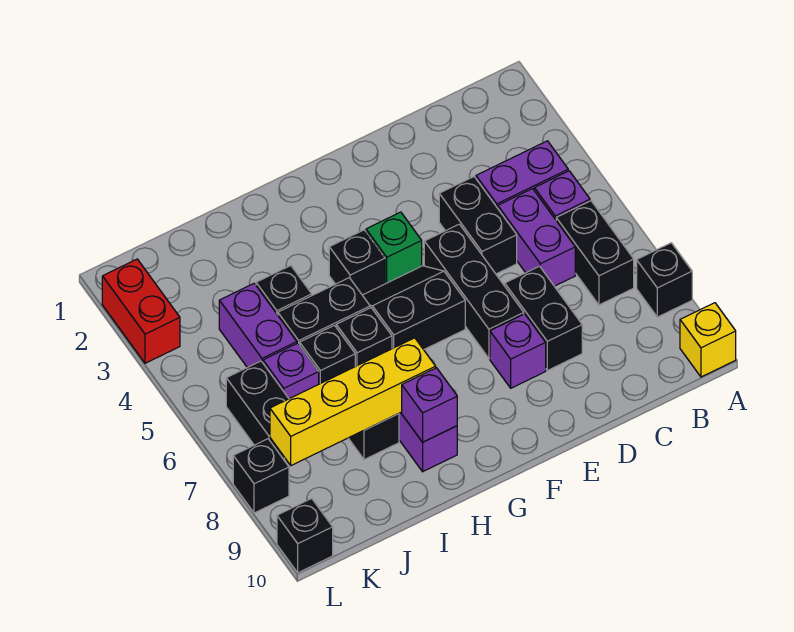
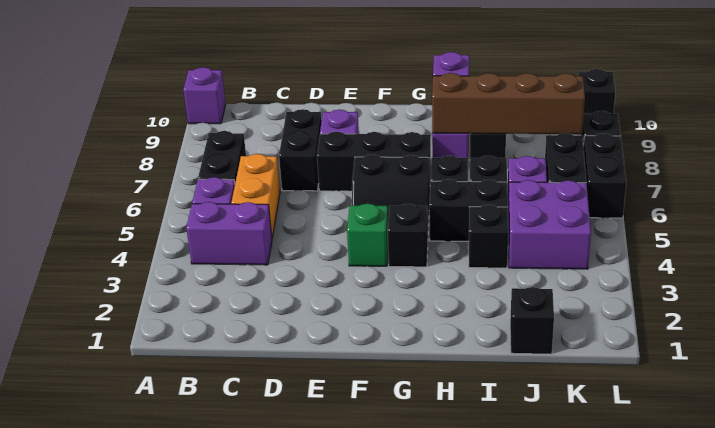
black 1x1 brick [637,243,692,317] -> black 1x1 brick moved to [510,287,554,354]
yellow 1x1 brick [680,303,736,377] -> purple 1x1 brick [184,67,226,124]
purple 1x2 brick [498,189,575,286] -> orange 1x2 brick [231,154,280,238]
black 1x2 brick [439,177,517,274] -> black 1x2 brick moved to [584,133,626,218]
black 1x3 brick [424,224,524,358] -> black 1x3 brick turned to [317,132,431,191]
yellow 1x4 brick [270,338,436,465] -> brown 1x4 brick [432,73,585,134]
purple 1x2 brick [219,284,297,368] -> purple 2x2 brick [508,180,591,269]
red 1x2 brick [102,259,180,363] -> none

